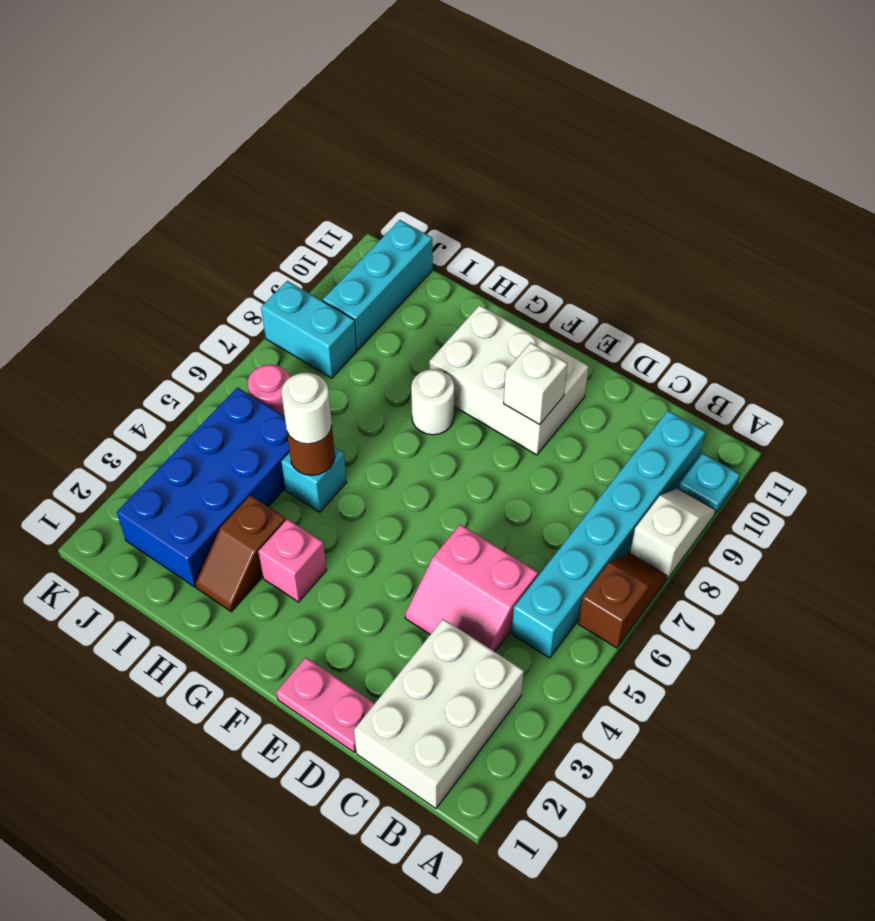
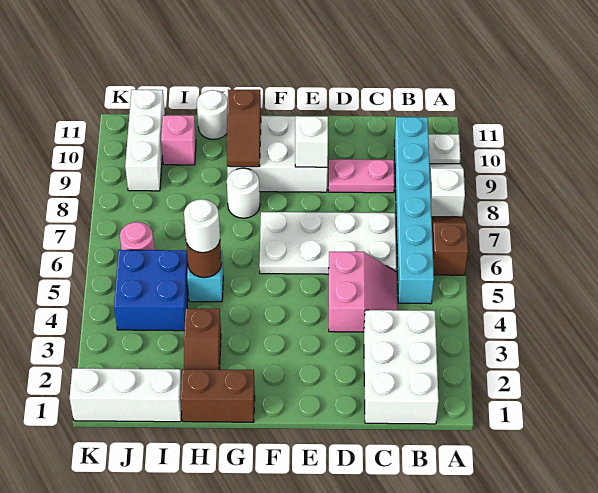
cyan 1x1 plate [679,453,740,514] -> white 1x1 plate [428,134,460,164]
pink 2x2 slope [405,525,538,652] -> pink 2x2 slope turned to [329,252,397,332]
none -> white 2x4 plate [259,212,397,274]
pink 1x2 plate [276,657,375,752] -> pink 1x2 plate moved to [329,159,395,193]
none -> brown 1x2 brick [181,369,255,422]
pink 1x1 brick [258,519,326,602] -> pink 1x1 brick moved to [161,115,196,165]
none -> brown 1x2 slope [227,90,261,167]
none -> white 1x1 round brick [197,90,228,139]
none -> white 1x3 brick [70,368,182,422]
blue 2x4 brick [117,388,290,587] -> blue 2x2 brick [114,250,188,331]
cyan 1x2 brick [261,281,357,378] -> none
cyan 1x3 brick [323,220,433,350] -> white 1x3 brick [125,90,165,191]

